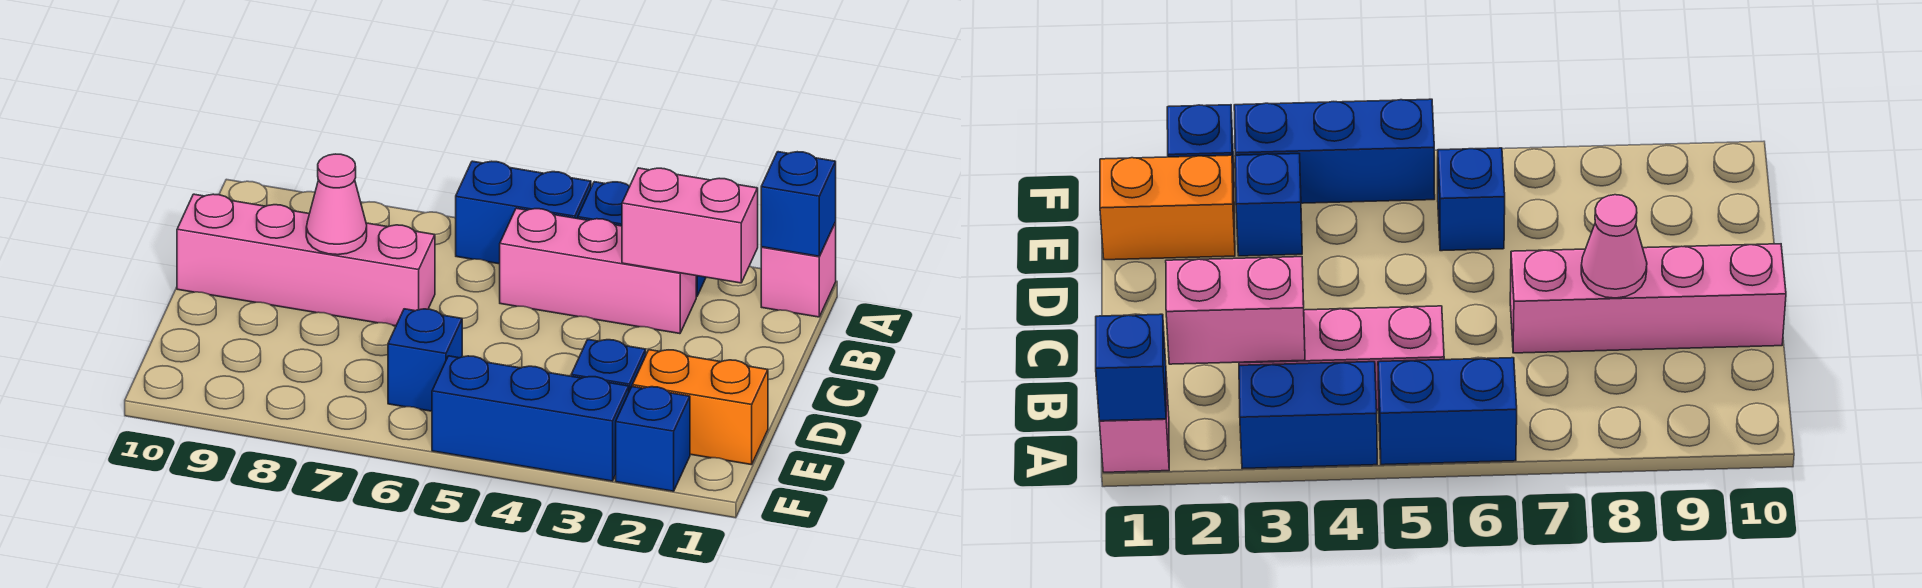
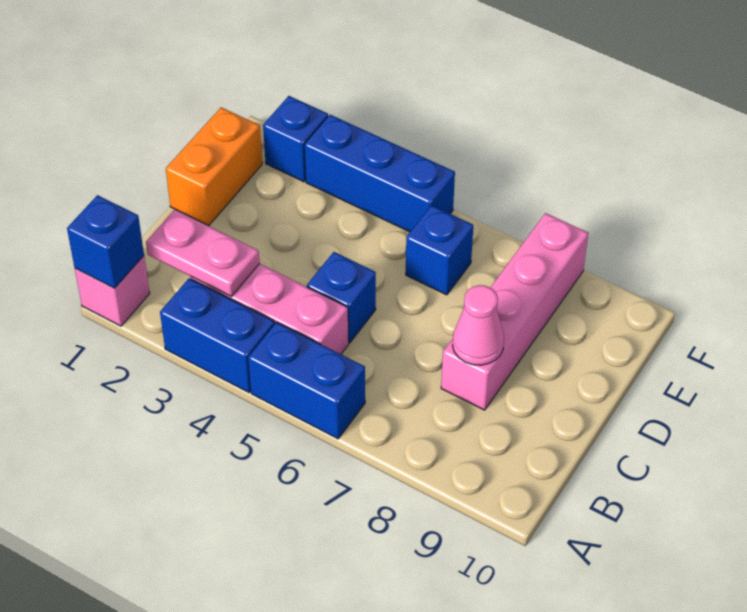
pink 1x2 brick [622,168,758,283] -> pink 1x2 plate [146,210,260,297]
pink 1x4 brick [177,194,435,326] -> pink 1x4 brick turned to [441,213,588,410]
orange 1x2 brick [632,350,768,465] -> orange 1x2 brick turned to [166,107,262,226]
blue 1x1 brick [571,340,646,391] -> blue 1x1 brick moved to [307,252,376,343]

